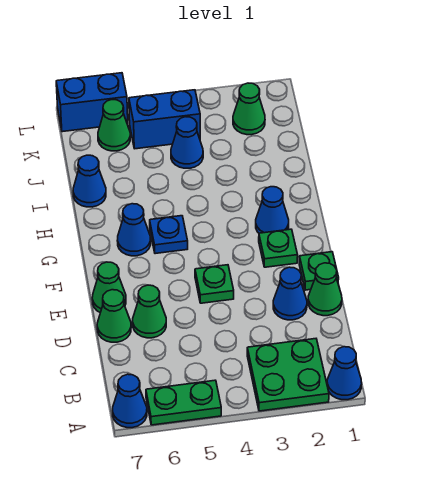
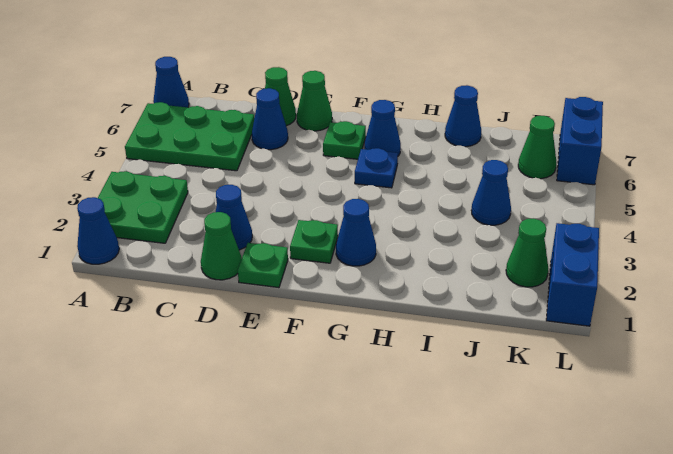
green 1x2 plate [146,380,221,425] -> green 2x3 plate [125,102,254,171]
green 1x1 cone [133,285,166,338] -> blue 1x1 cone [252,88,288,150]
green 1x1 plate [195,265,234,303] -> green 1x1 plate moved to [323,121,366,159]
blue 1x2 brick [129,90,200,149] -> blue 1x2 brick moved to [546,223,599,326]

